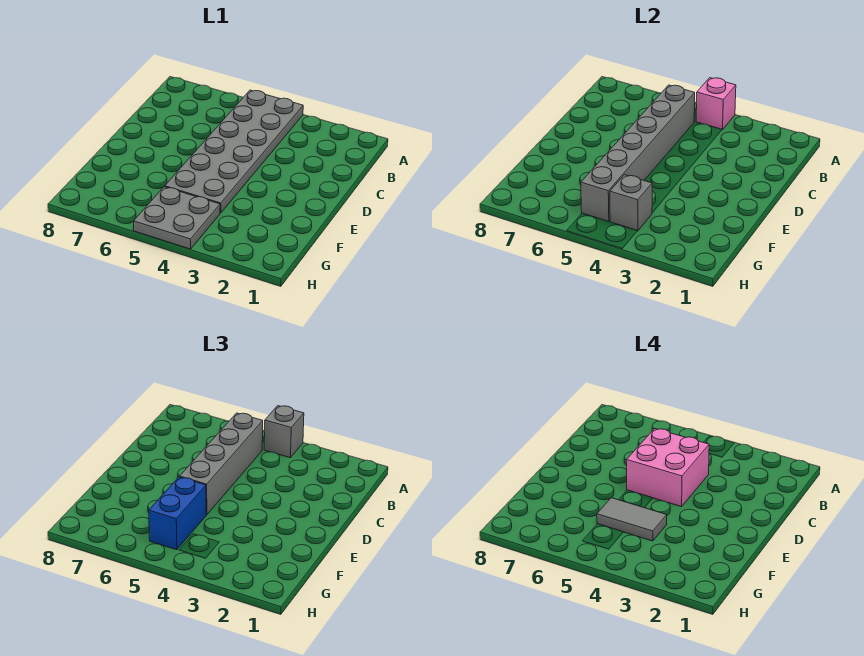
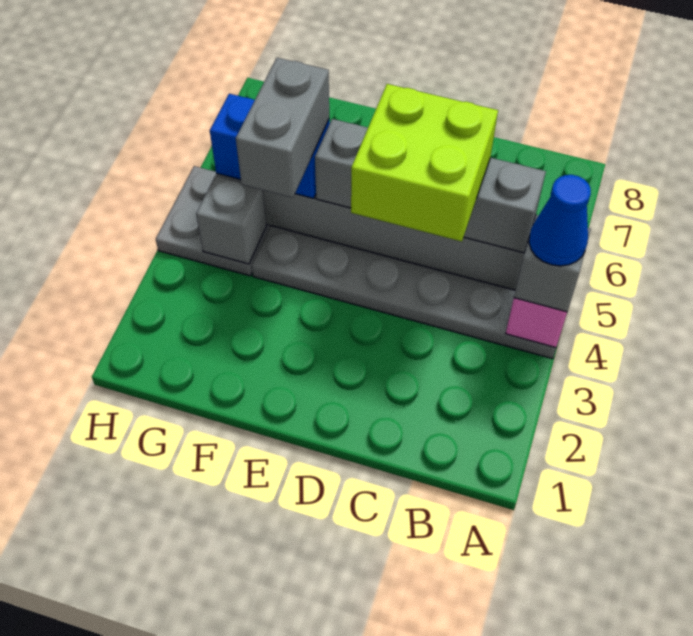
none -> blue 1x1 cone [529,175,591,266]
pink 2x2 brick [626,429,709,507] -> lime 2x2 brick [351,84,498,242]
grey 1x2 tile [597,498,667,541] -> grey 1x2 brick [236,58,329,198]

